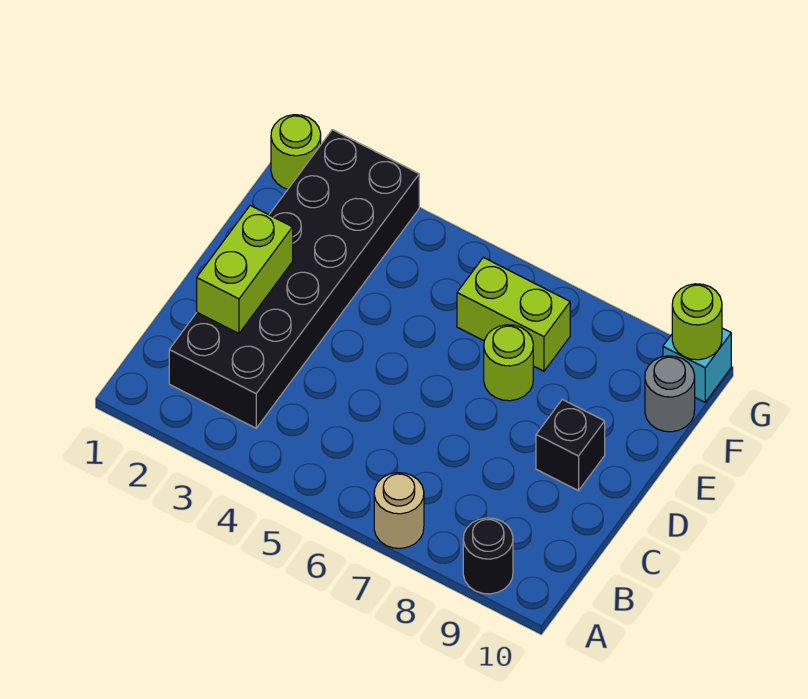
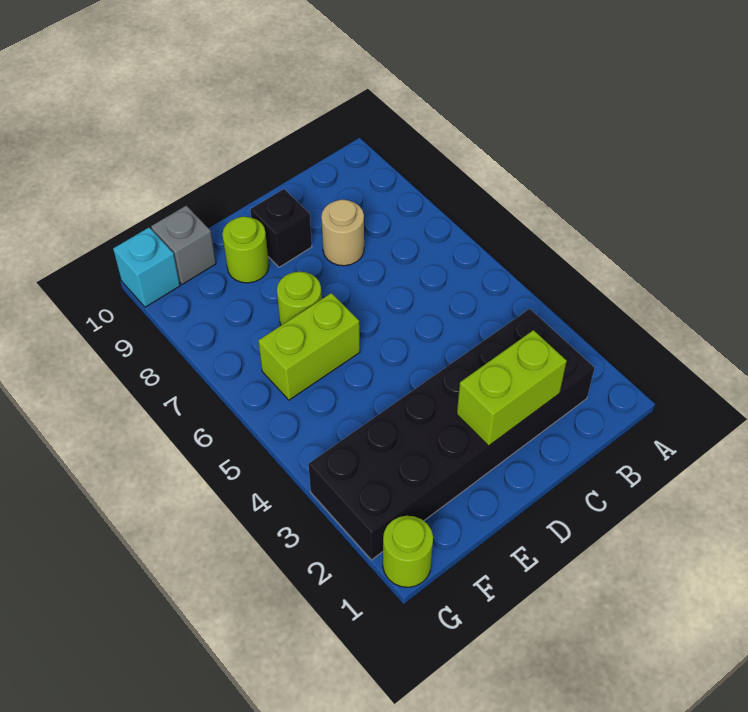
tan 1x1 round brick [374,473,424,548] -> tan 1x1 round brick moved to [321,200,364,266]
black 1x1 round brick [463,518,513,594] -> none
lime 1x2 brick [457,257,570,371] -> lime 1x2 brick turned to [258,293,360,400]
grey 1x1 round brick [645,356,695,432] -> grey 1x1 brick [151,206,216,285]
lime 1x1 round brick [672,284,722,360] -> lime 1x1 round brick moved to [222,217,269,283]

